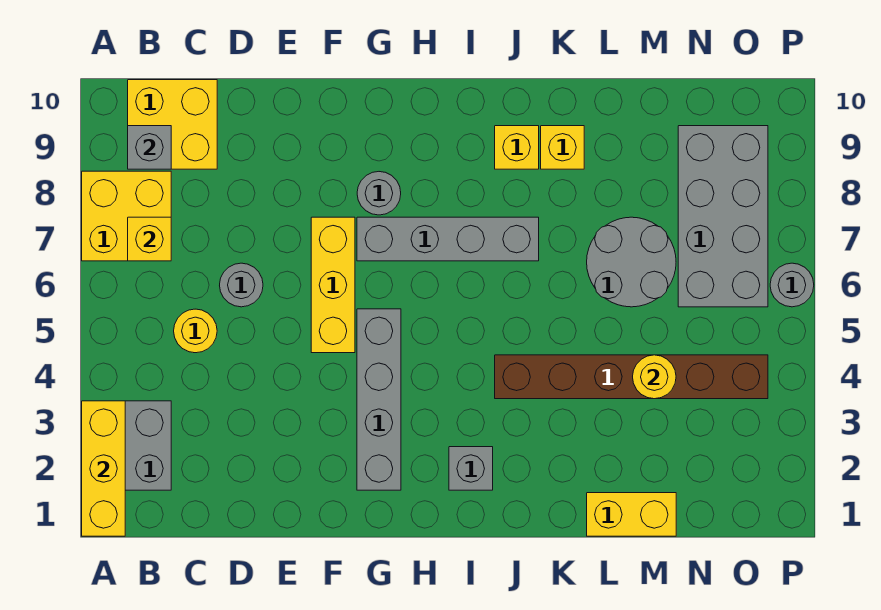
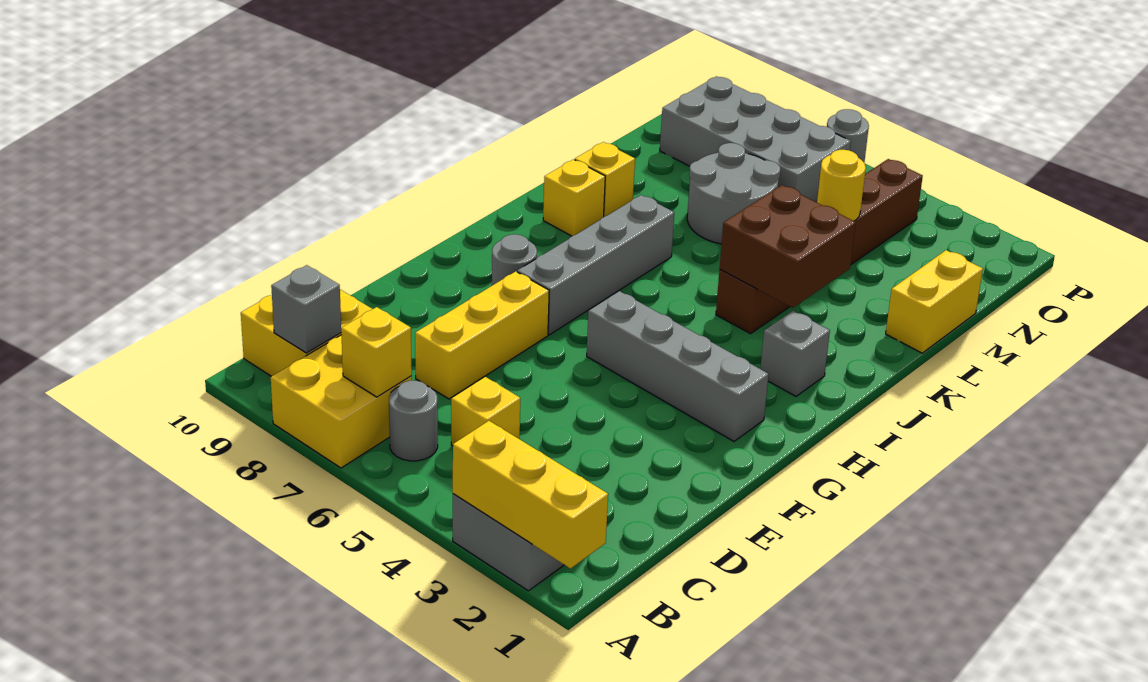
yellow 1x1 round brick [174,309,217,353] -> yellow 1x1 brick [451,377,520,446]
grey 1x1 round brick [220,263,263,307] -> grey 1x1 round brick moved to [389,381,438,461]
yellow 1x3 brick [311,217,355,353] -> yellow 1x3 brick turned to [415,271,549,399]
none -> brown 2x2 brick [720,185,856,308]

